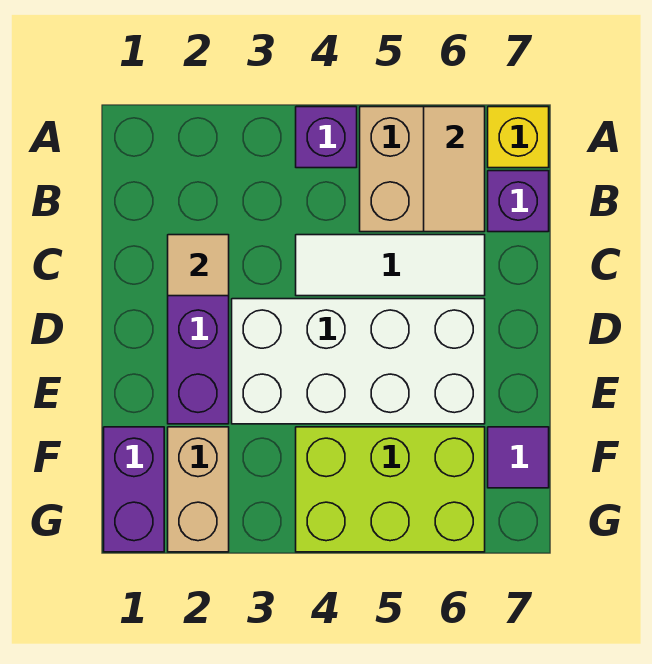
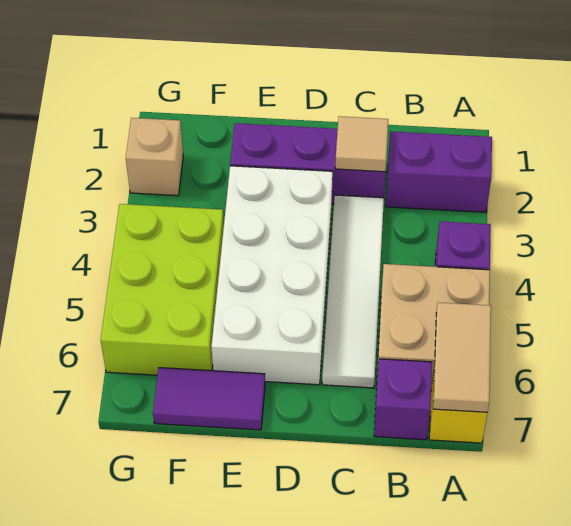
tan 1x2 tile [424,107,485,232] -> tan 1x2 tile turned to [433,303,491,412]
white 1x3 tile [296,235,485,296] -> white 1x4 tile [322,195,384,388]
purple 1x2 brick [104,427,164,552] -> purple 1x2 brick moved to [386,131,492,212]
tan 1x2 brick [168,427,229,552] -> tan 1x1 brick [126,118,183,196]
purple 1x1 tile [488,427,549,488] -> purple 1x2 tile [153,368,265,430]

